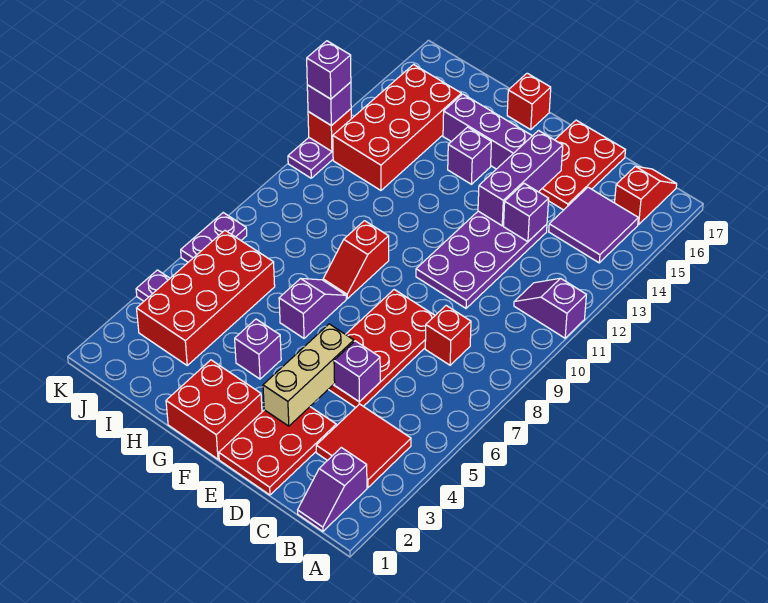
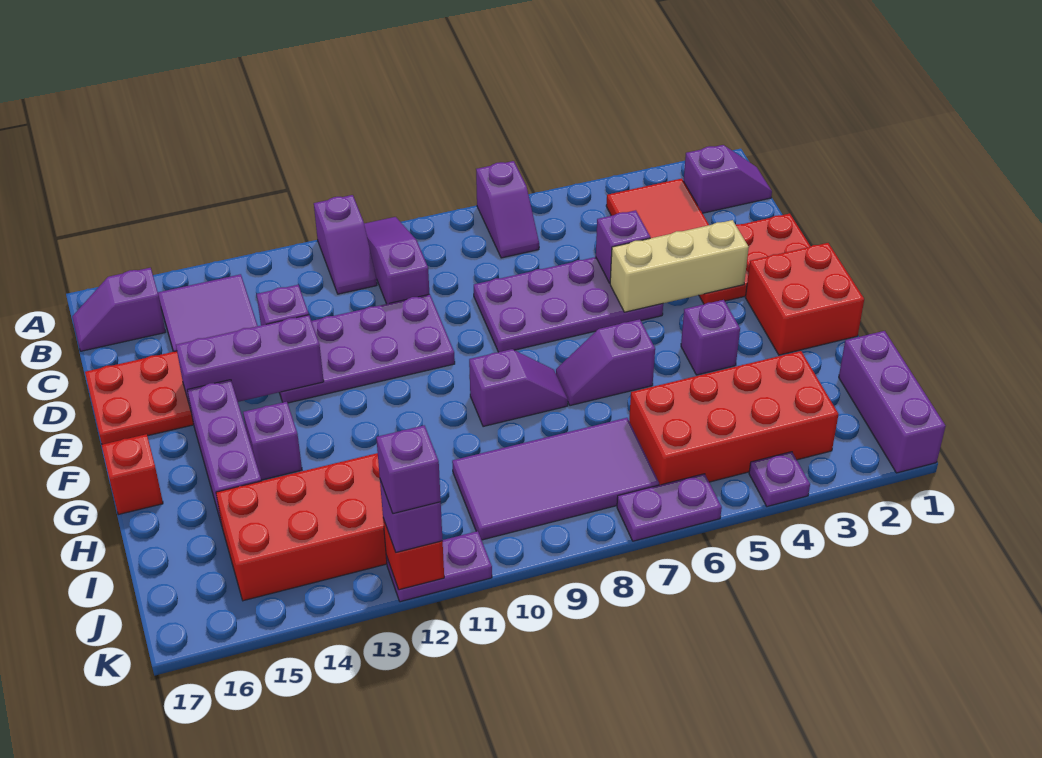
none -> purple 1x2 slope [476,161,539,258]
none -> purple 1x3 slope [364,217,429,304]
red 1x2 slope [615,166,677,225] -> purple 1x2 slope [72,268,165,351]
red 1x1 brick [425,306,471,365] -> none
red 2x4 plate [328,290,435,408] -> purple 2x4 plate [474,257,663,352]
red 1x2 slope [323,221,389,299] -> purple 1x2 slope [469,349,568,427]
none -> purple 1x3 brick [839,331,946,473]
none -> purple 2x4 tile [452,418,659,540]

